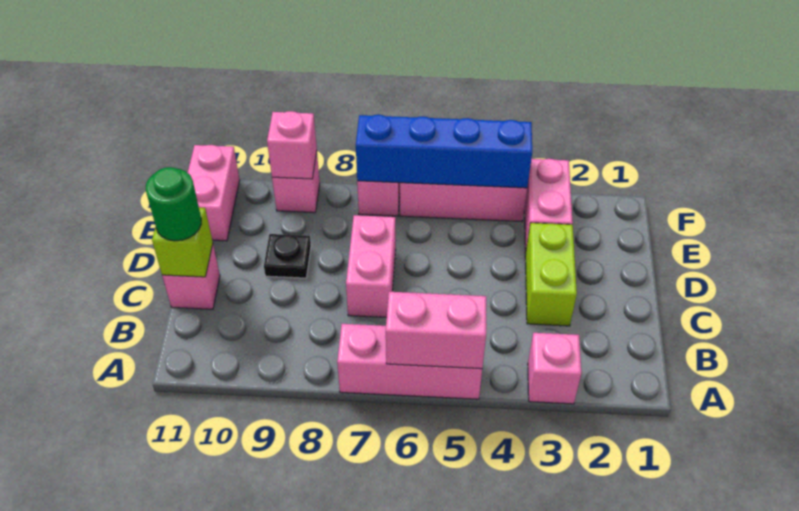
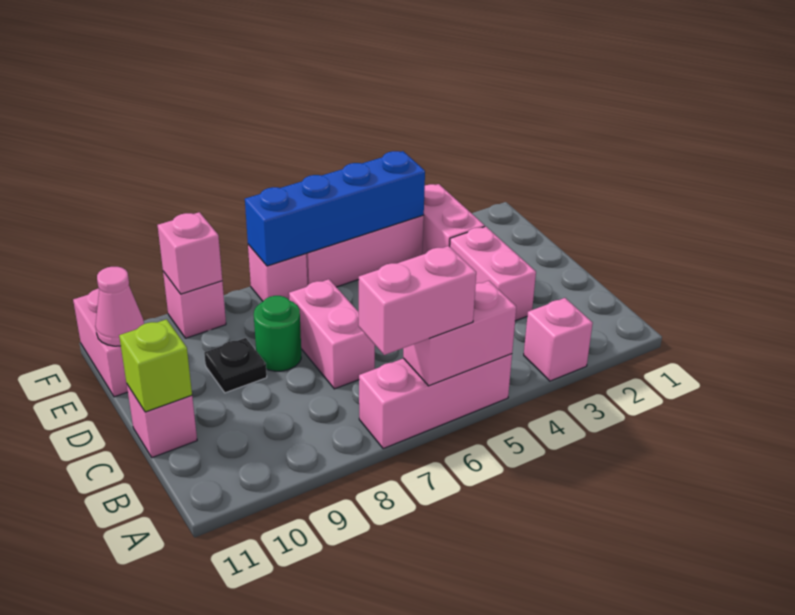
none -> pink 1x2 brick [359,246,476,355]
lime 1x2 brick [525,223,577,326] -> pink 1x2 brick [450,226,536,321]
green 1x1 round brick [146,167,201,241] -> green 1x1 round brick moved to [254,296,301,371]
none -> pink 1x1 cone [95,267,144,346]

